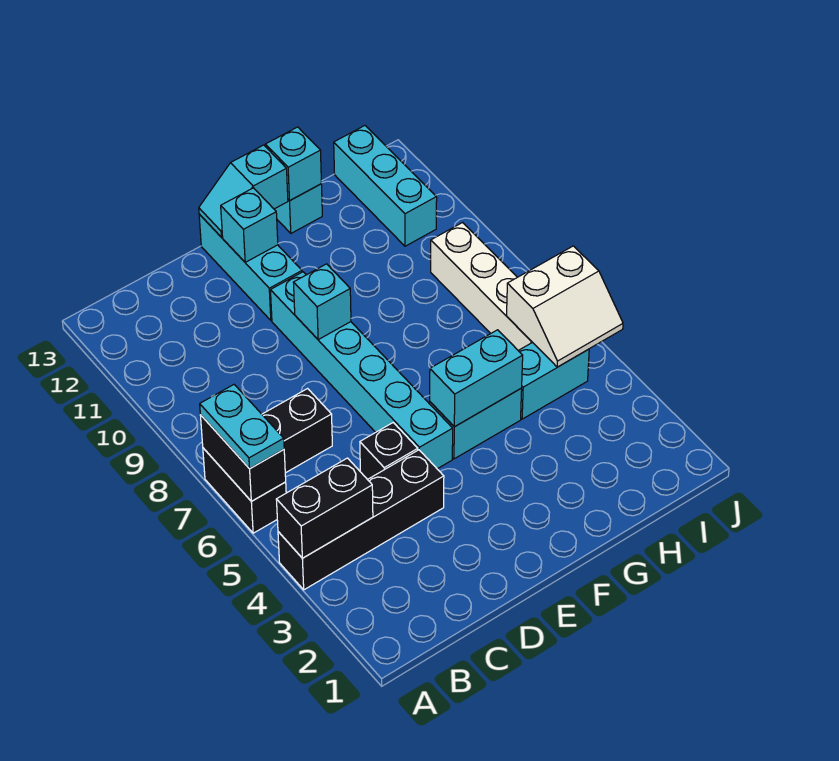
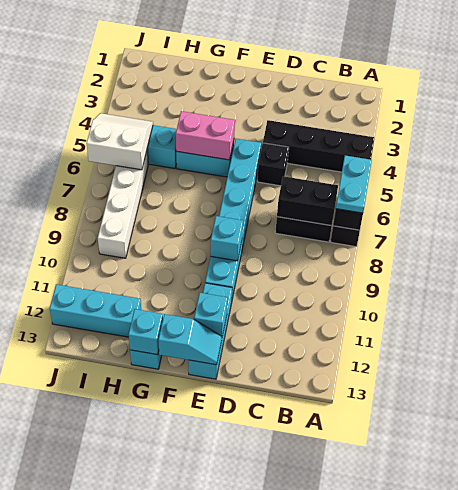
black 1x2 brick [276,458,373,558] -> black 1x2 brick moved to [277,176,338,226]
cyan 1x2 brick [430,330,523,427] -> pink 1x2 brick [176,111,235,160]
cyan 1x3 brick [334,126,437,246] -> cyan 1x3 brick turned to [50,284,141,337]

